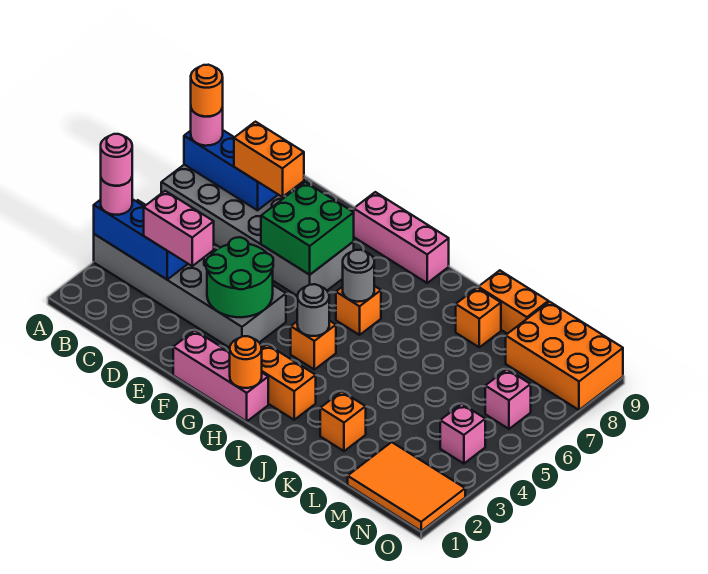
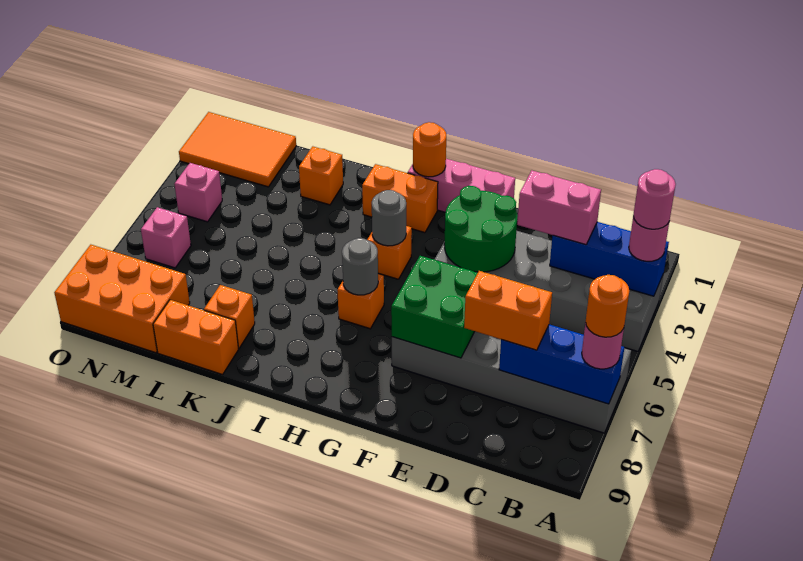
pink 1x3 brick [354,192,449,283] -> none

